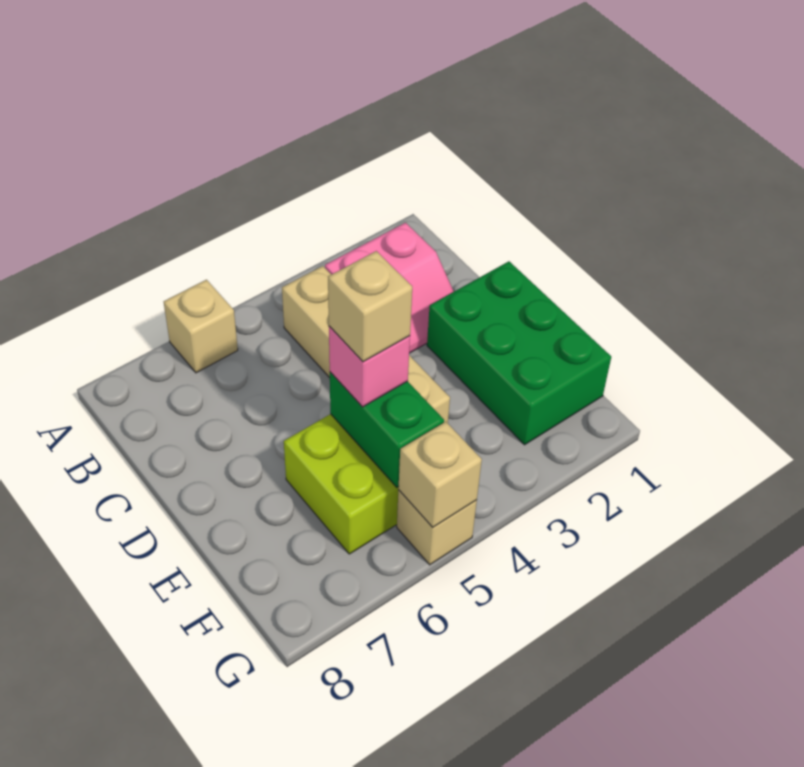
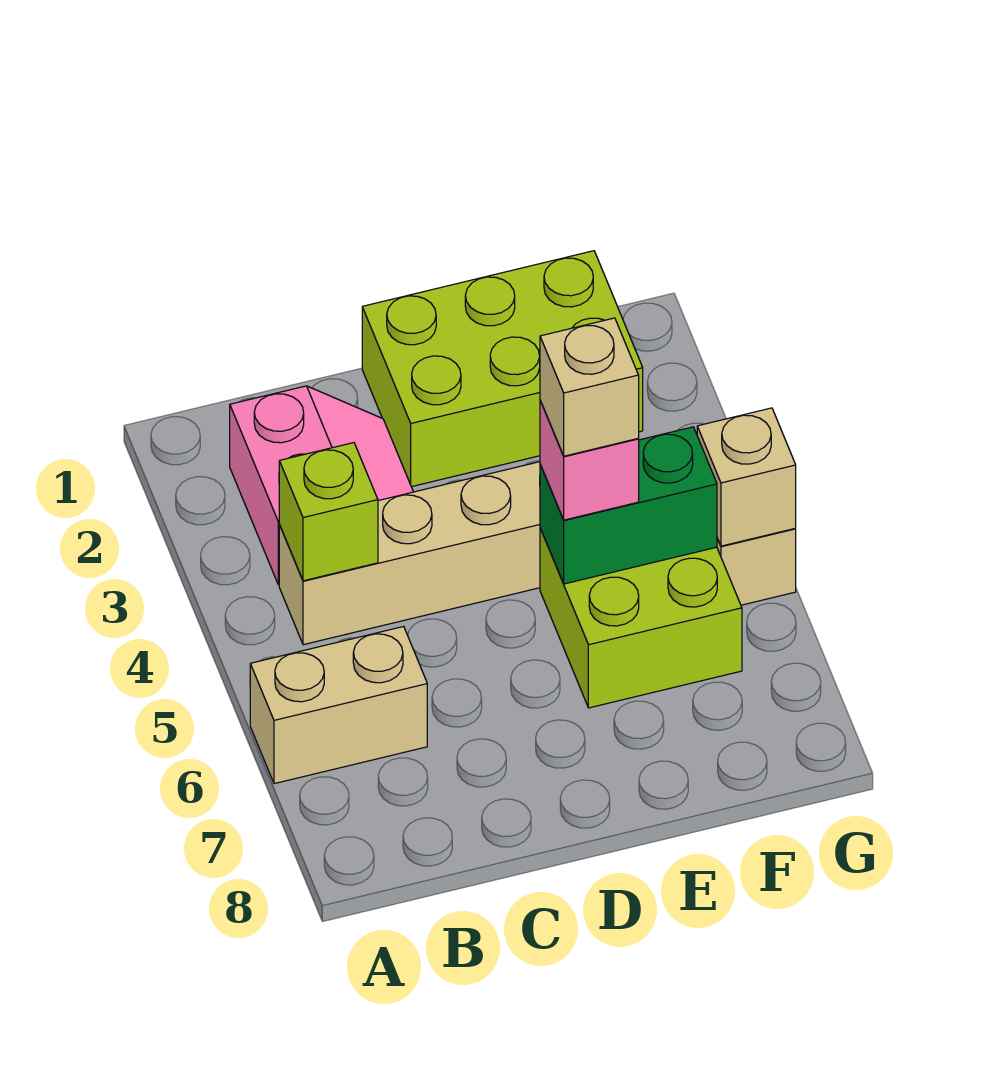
tan 1x1 brick [164,280,238,373] -> tan 1x2 brick [250,626,427,784]
none -> lime 1x1 brick [279,443,378,581]
green 2x3 brick [427,261,611,445] -> lime 2x3 brick [362,251,643,487]

